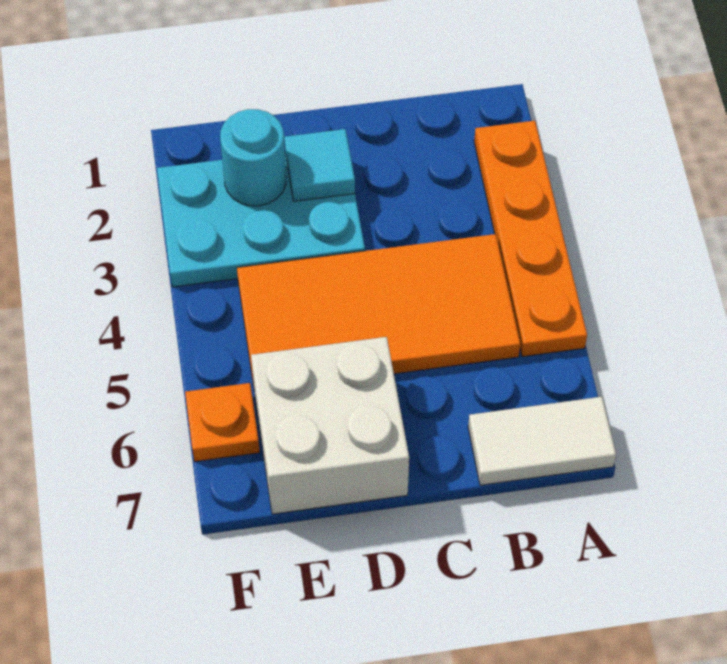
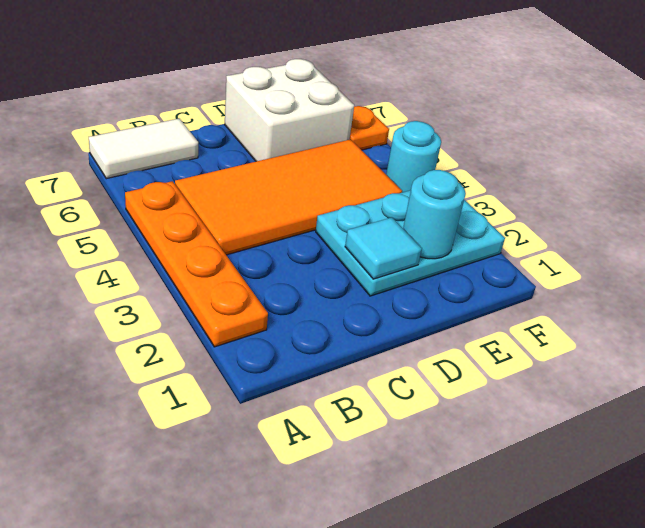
none -> cyan 1x1 round brick [386,121,441,192]

